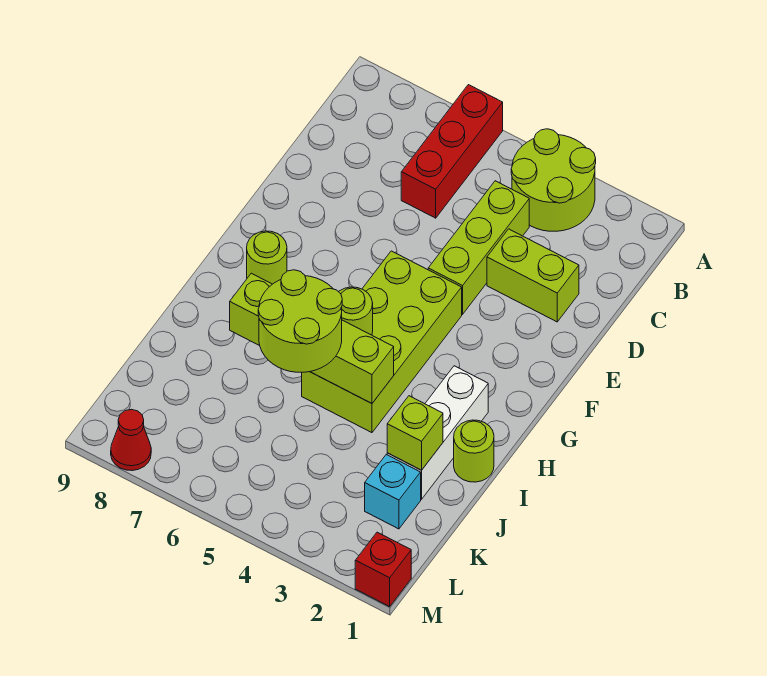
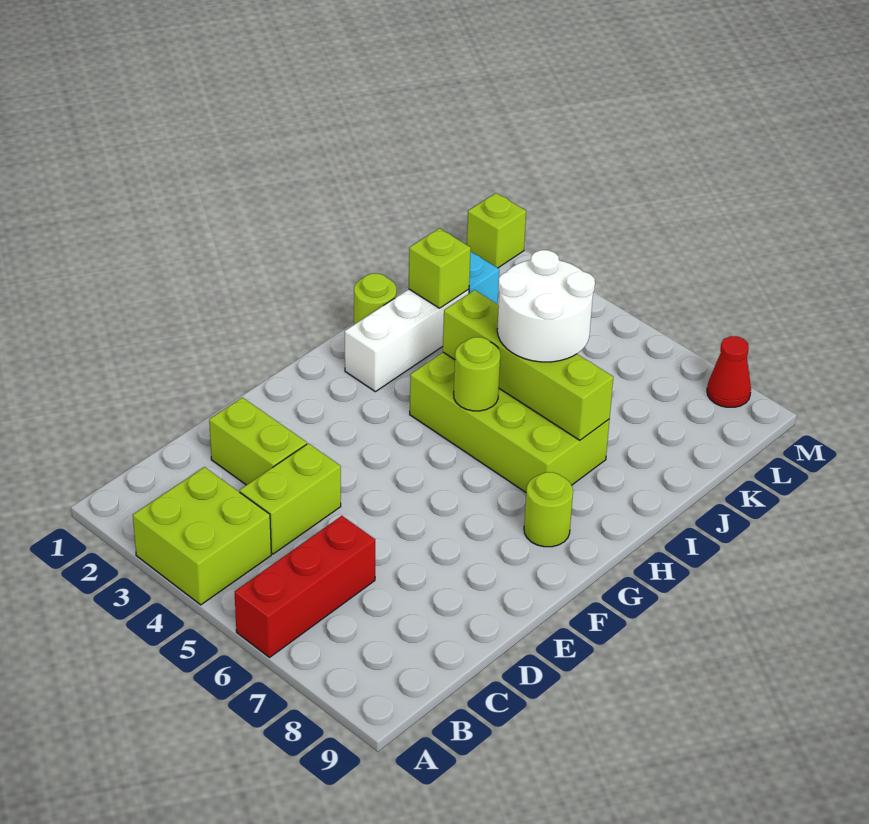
lime 2x2 round brick [511,129,596,231] -> lime 2x2 brick [133,467,271,605]
lime 1x3 brick [428,181,529,314] -> lime 1x2 brick [240,443,341,554]
lime 2x4 brick [302,251,462,433] -> lime 2x4 brick turned to [410,352,610,492]
lime 2x2 round brick [258,270,342,372] -> white 2x2 round brick [497,250,595,362]
red 1x1 brick [355,532,411,607] -> lime 1x1 brick [467,193,526,268]

